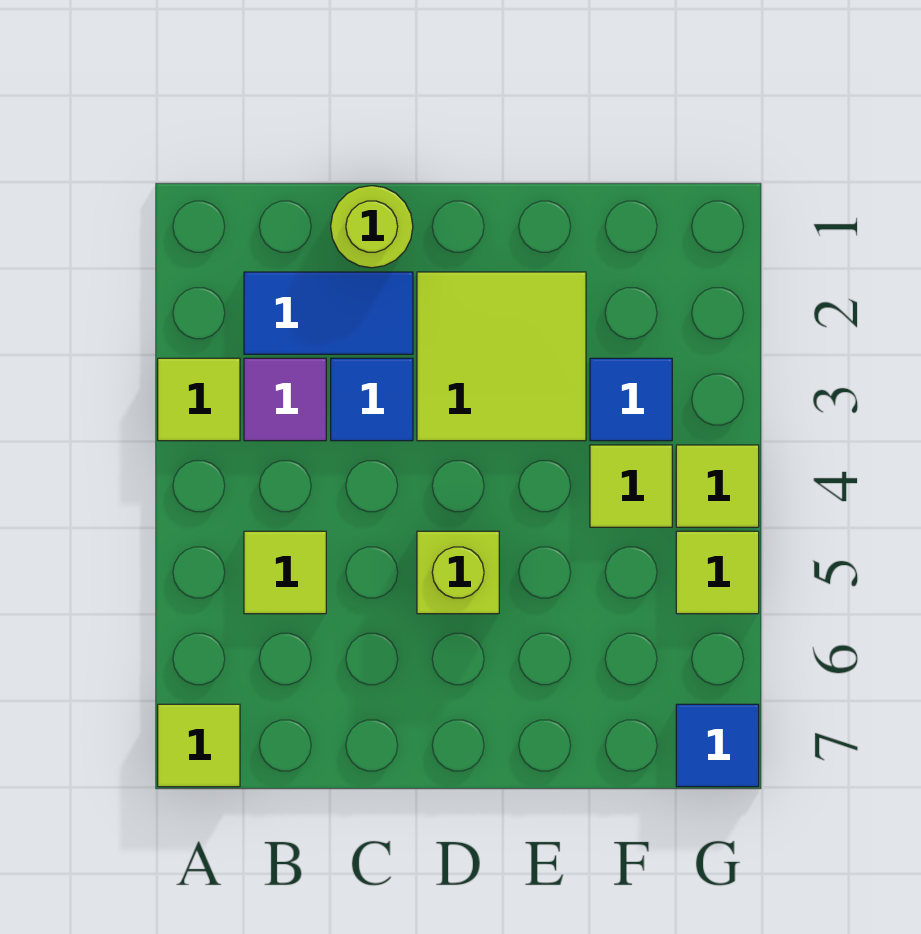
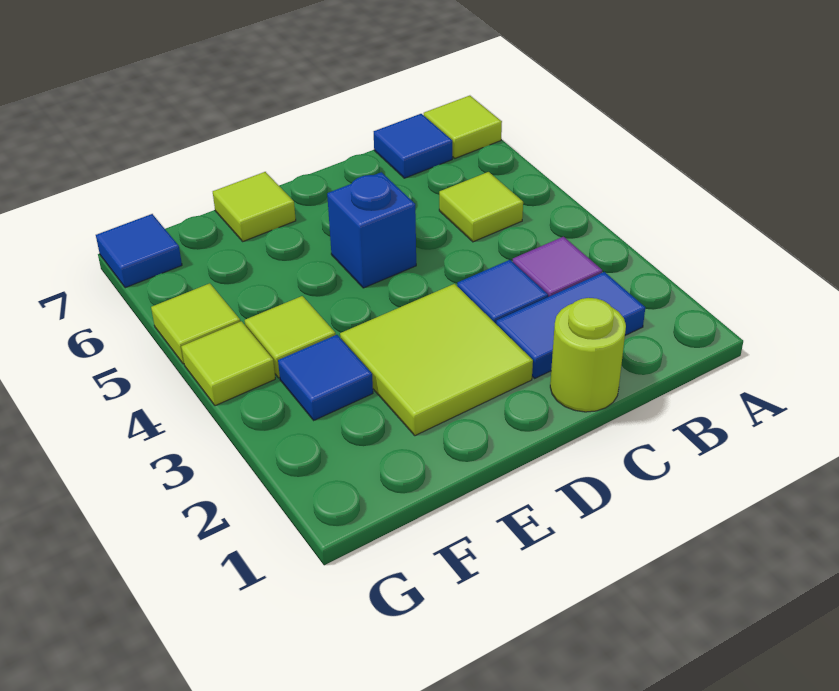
lime 1x1 tile [158,358,240,441] -> lime 1x1 tile moved to [213,172,296,241]
none -> blue 1x1 tile [374,114,452,178]
lime 1x1 brick [417,531,499,614] -> blue 1x1 brick [327,172,416,288]

